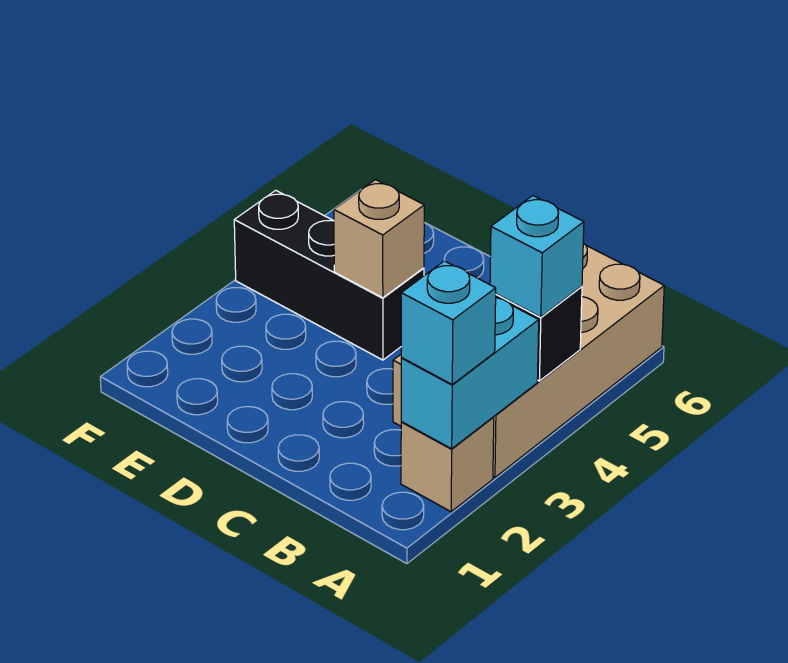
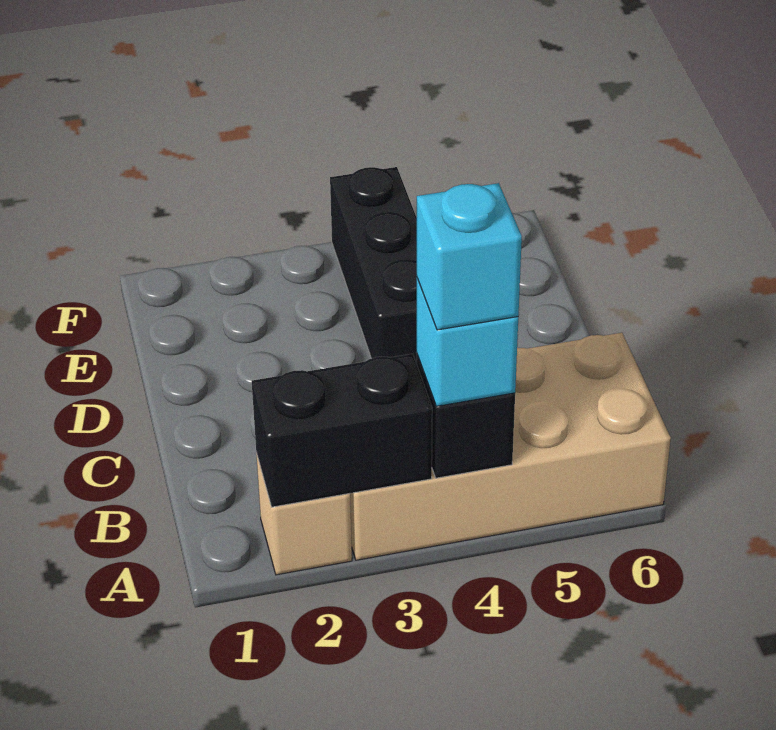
cyan 1x2 brick [401,297,539,449] -> black 1x2 brick [252,354,432,507]
cyan 1x1 brick [401,261,496,384] -> cyan 1x1 brick moved to [417,183,522,330]
tan 1x1 brick [334,180,424,298] -> none

